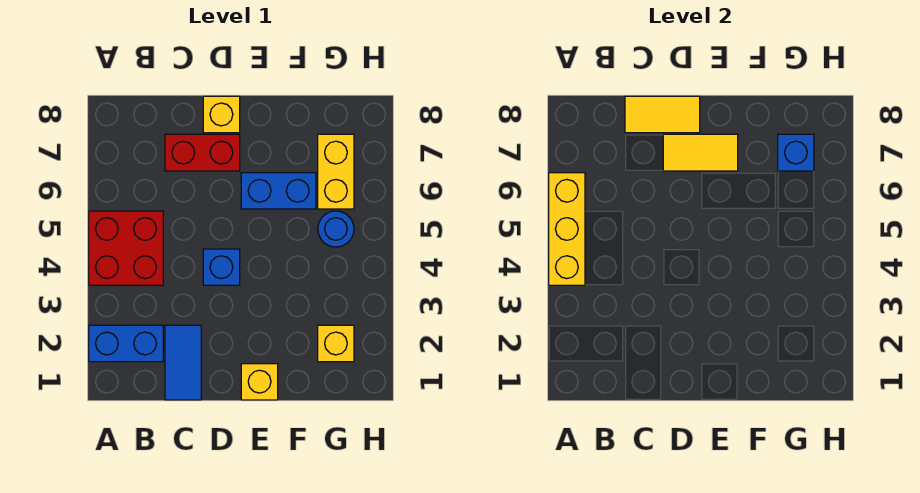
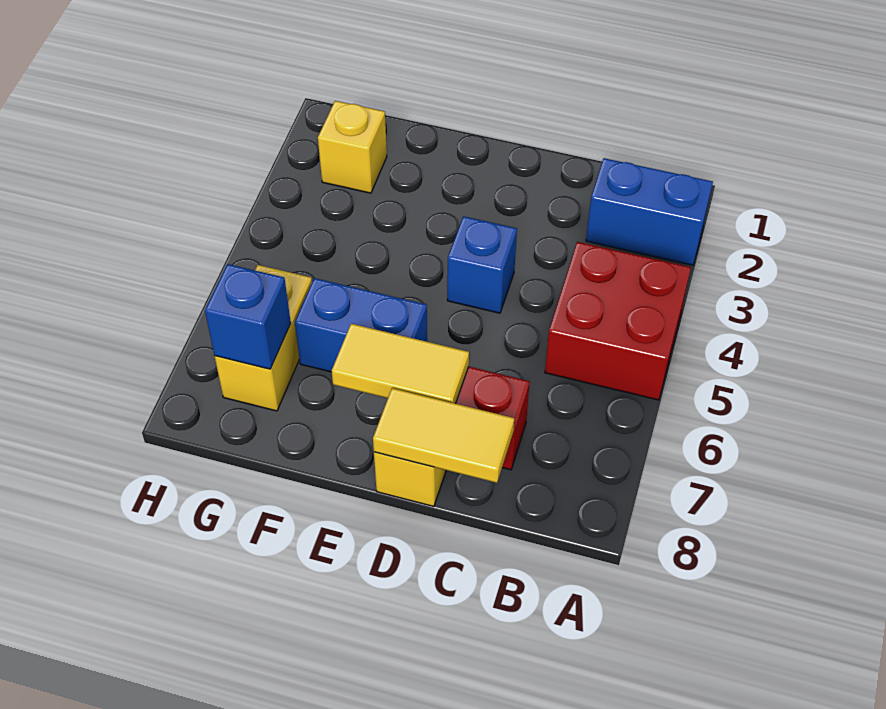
yellow 1x3 brick [549,173,585,285] -> none
blue 1x2 tile [165,325,201,400] -> none
yellow 1x1 brick [241,364,278,400] -> none
blue 1x1 round brick [318,211,354,247] -> none

